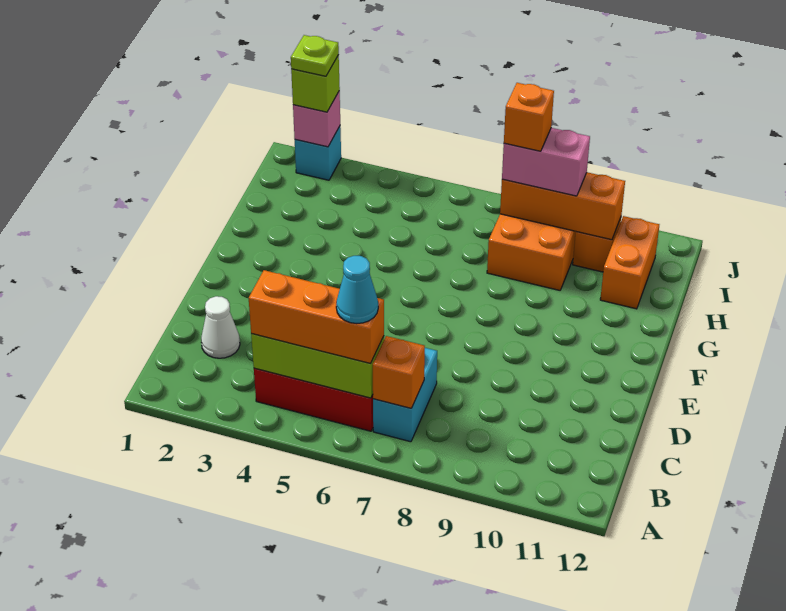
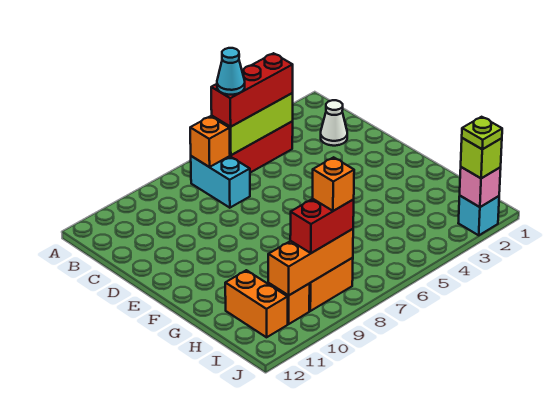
orange 1x3 brick [249,270,384,364] -> red 1x3 brick [211,53,293,127]
pink 1x2 brick [502,128,590,196] -> red 1x2 brick [290,199,354,253]

